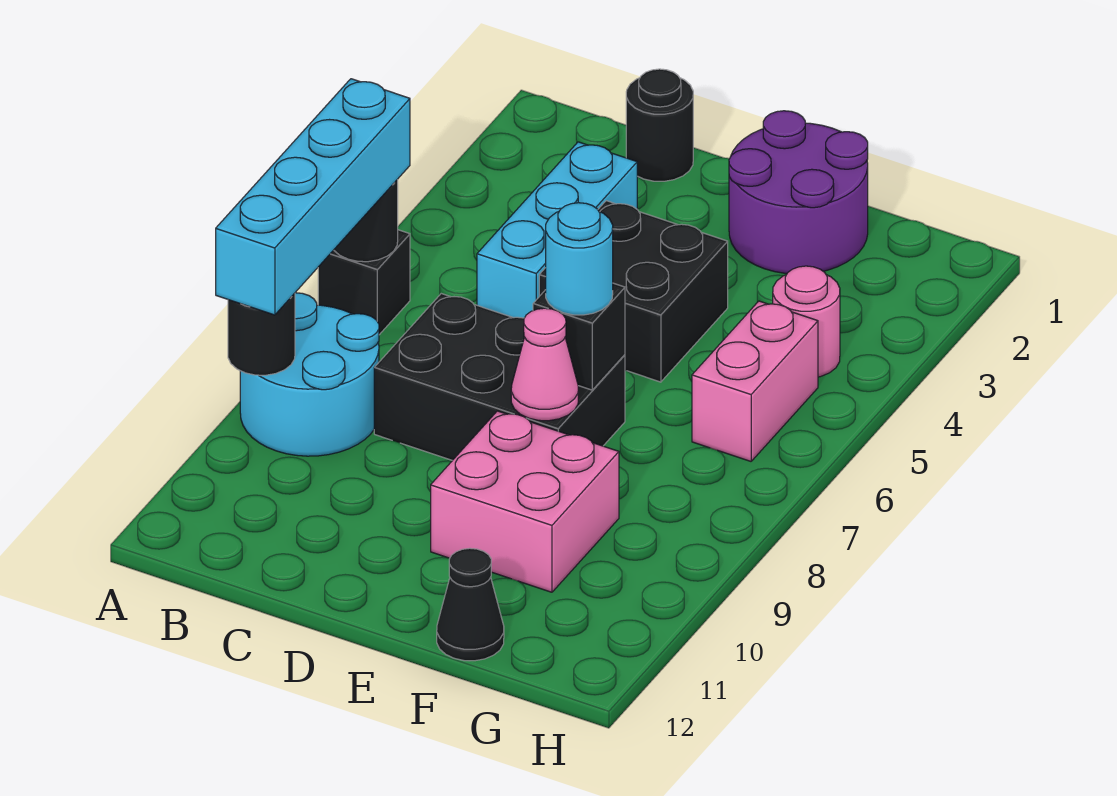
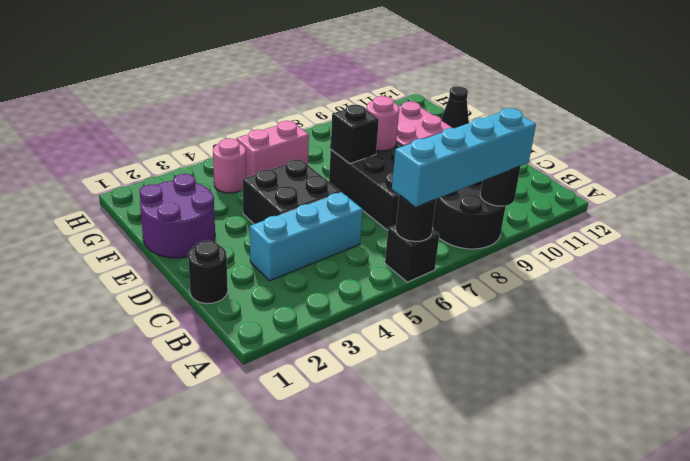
cyan 2x2 round brick [240,293,379,456] -> black 2x2 round brick [432,181,506,249]
cyan 1x1 round brick [546,203,613,315] -> none
pink 1x1 cone [511,308,578,421] -> pink 1x1 round brick [366,96,399,151]

